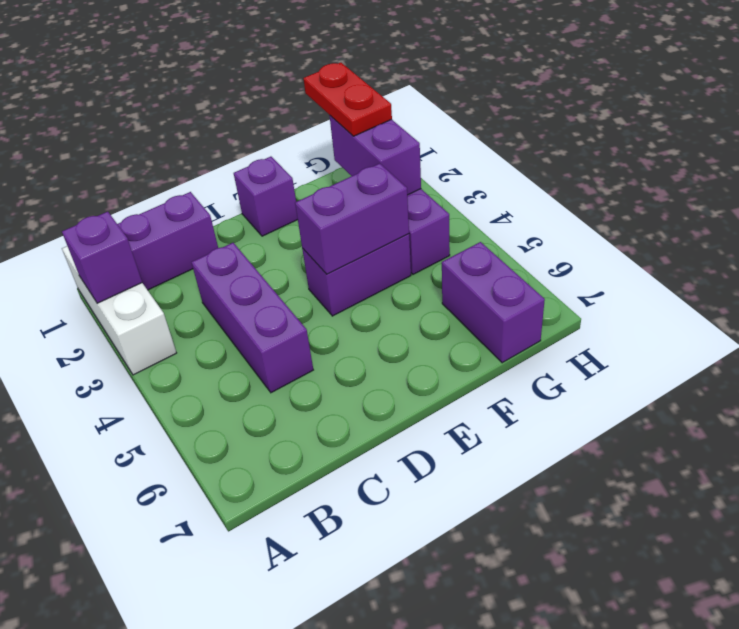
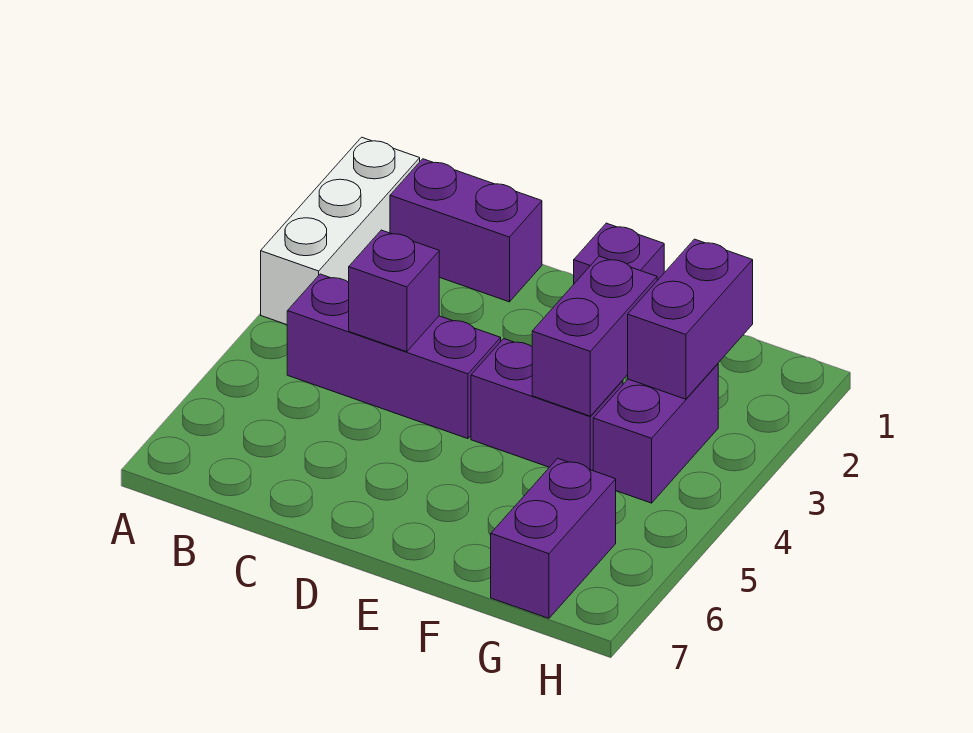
purple 1x1 brick [62,212,142,303] -> purple 1x1 brick moved to [349,230,439,352]
purple 1x3 brick [191,243,313,393] -> purple 1x3 brick turned to [287,274,501,439]
purple 1x2 brick [295,163,409,274] -> purple 1x2 brick turned to [532,256,657,416]
red 1x2 plate [303,63,392,136] -> none

